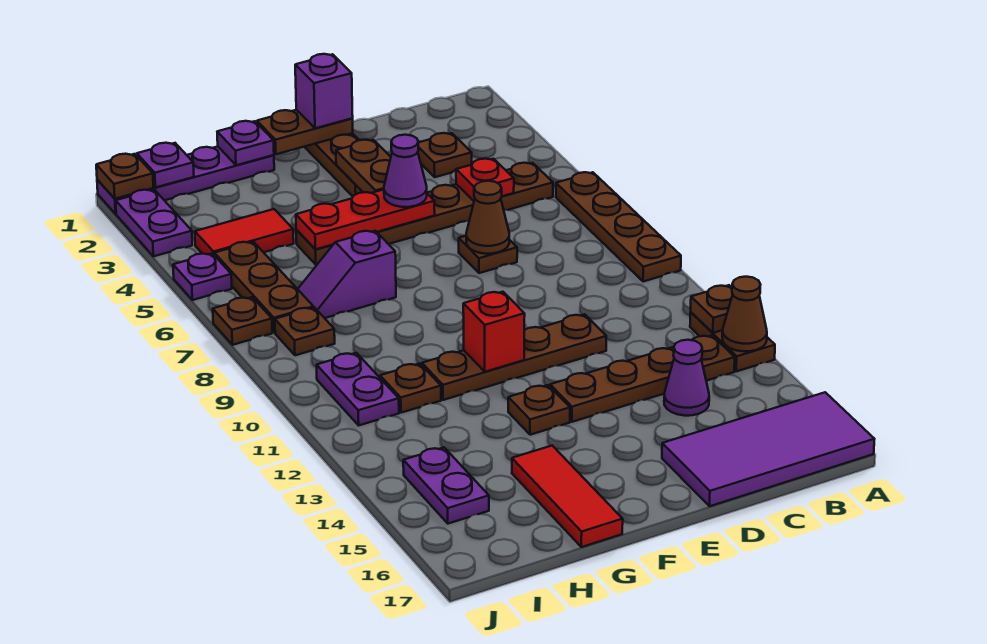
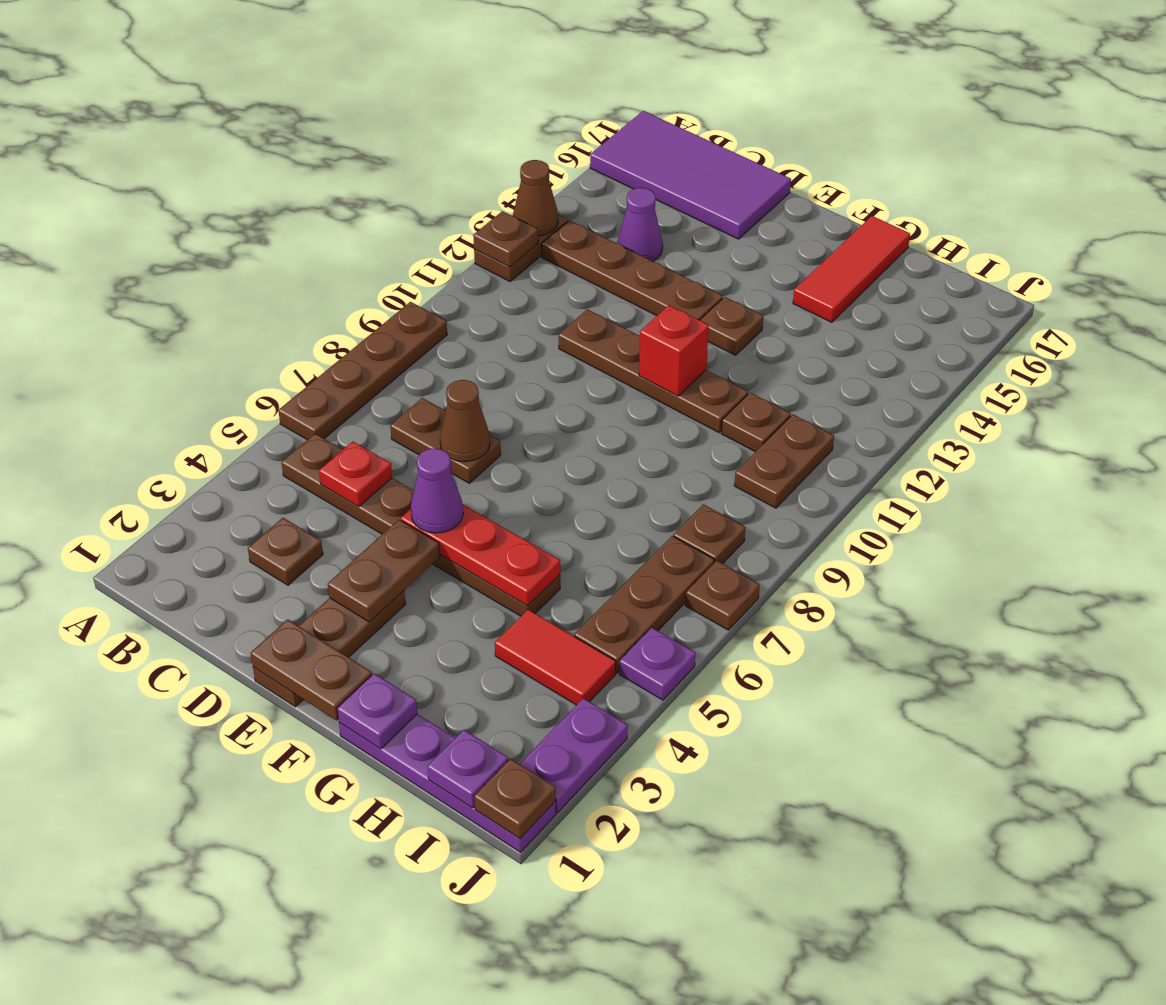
brown 1x1 plate [459,236,517,273] -> brown 1x2 plate [390,398,501,483]
purple 1x1 brick [295,54,353,128] -> none
purple 1x2 slope [298,231,396,318] -> none
purple 1x2 plate [317,353,399,425] -> brown 1x2 plate [734,415,834,508]
purple 1x2 plate [403,448,489,524] -> none

